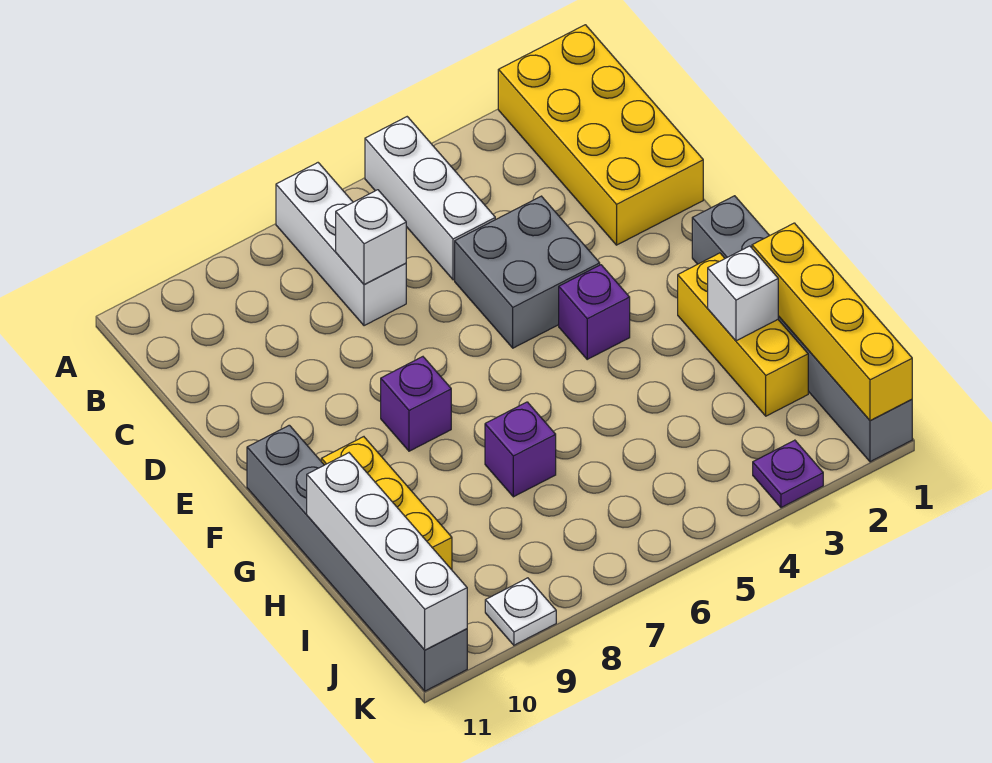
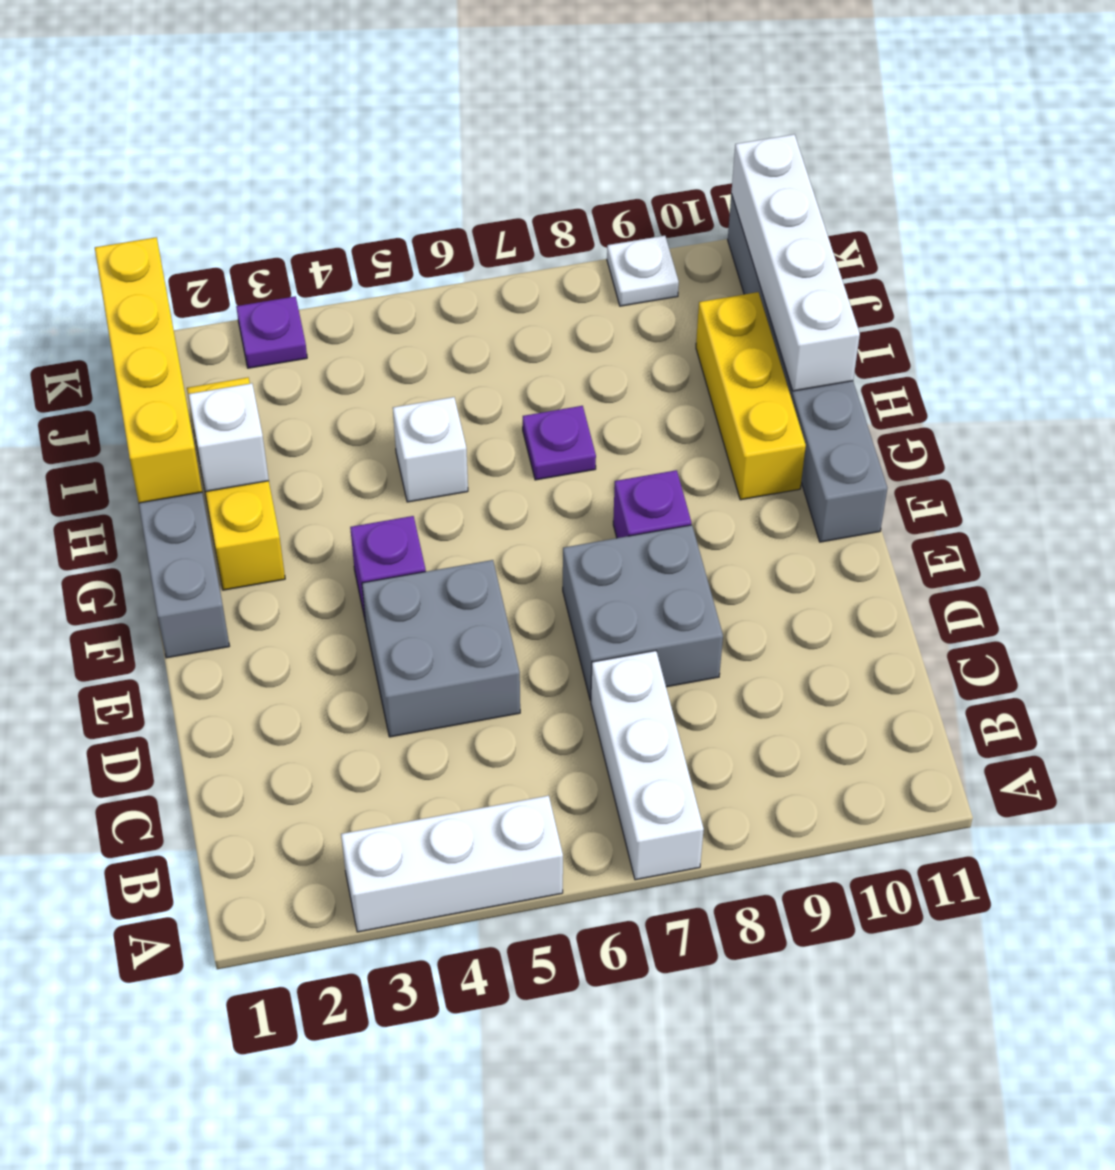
yellow 2x4 brick [498,25,703,245] -> none
white 1x3 brick [365,117,495,280] -> white 1x3 brick turned to [341,796,563,932]
white 1x1 brick [336,190,406,284] -> white 1x1 brick moved to [393,397,468,502]
none -> grey 2x2 brick [563,525,723,701]
purple 1x1 brick [485,402,556,497] -> purple 1x1 plate [523,406,596,480]

